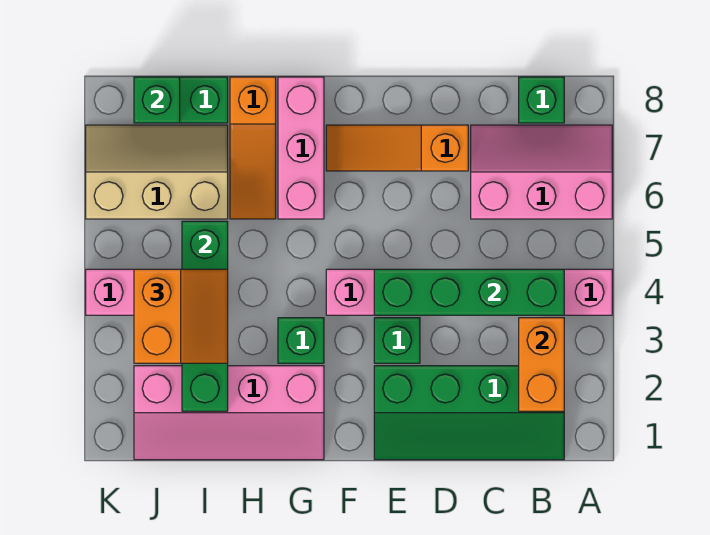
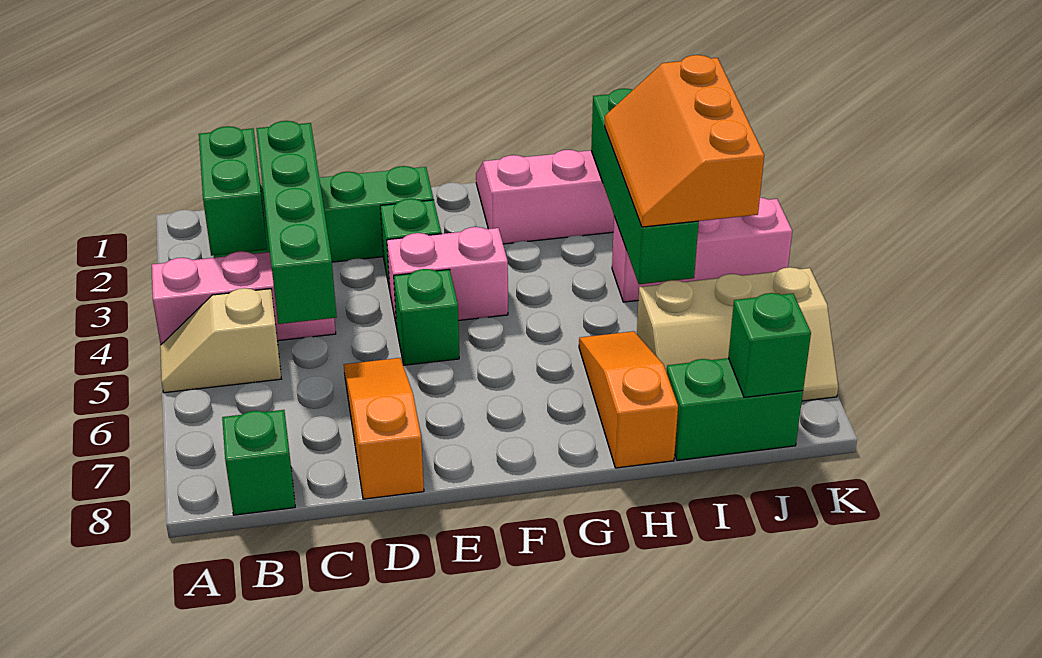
none -> tan 1x2 slope [160,288,281,393]
pink 2x3 slope [471,125,612,219] -> none
orange 1x2 brick [519,318,564,411] -> green 1x2 brick [199,126,267,256]
green 1x4 brick [374,269,564,315] -> green 1x4 brick turned to [256,121,337,324]
orange 1x3 slope [326,125,468,171] -> orange 1x3 slope turned to [344,358,424,499]
green 1x1 brick [278,318,324,363] -> green 1x1 brick moved to [394,269,459,365]
pink 1x3 brick [278,77,324,219] -> none
orange 2x2 slope [134,269,228,363] -> orange 2x3 slope [605,55,764,227]

